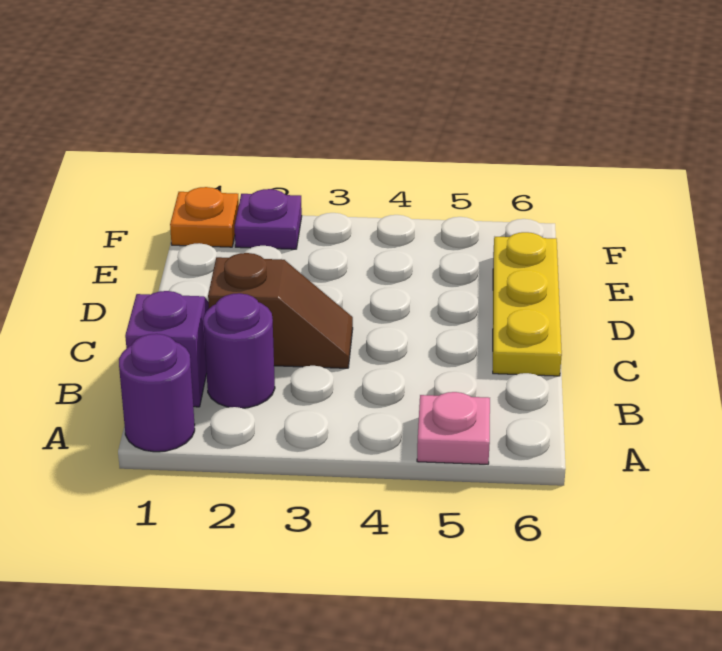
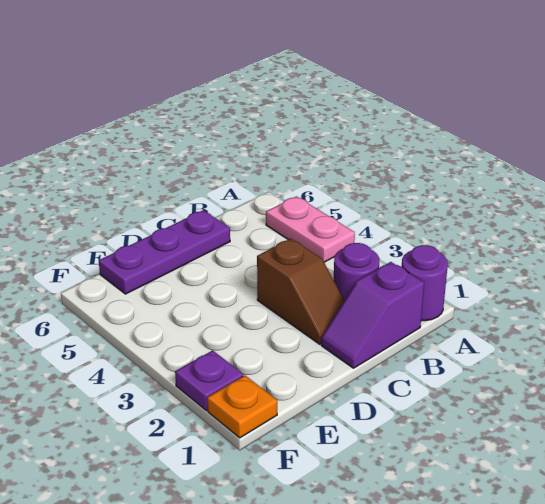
pink 1x1 plate [417,392,490,464] -> pink 1x2 plate [266,196,355,262]
brown 1x2 slope [208,253,353,368] -> brown 1x2 slope turned to [257,238,344,344]
yellow 1x3 plate [493,232,562,376] -> purple 1x3 plate [99,210,230,294]

